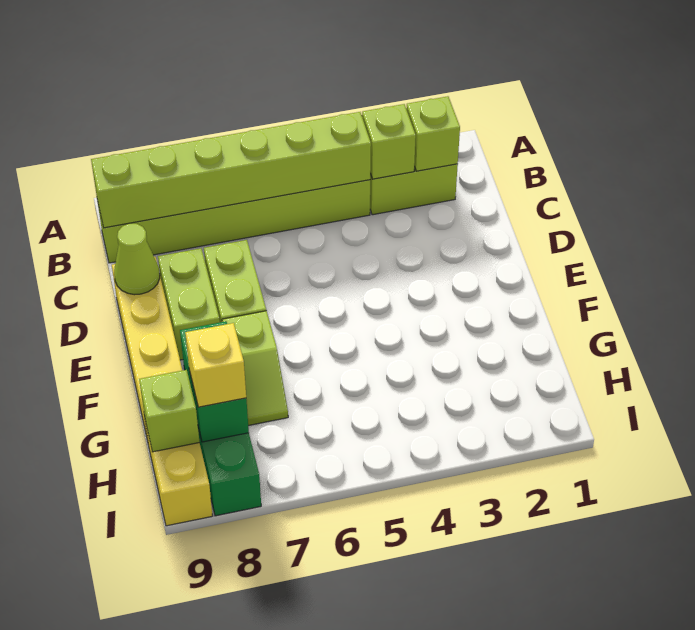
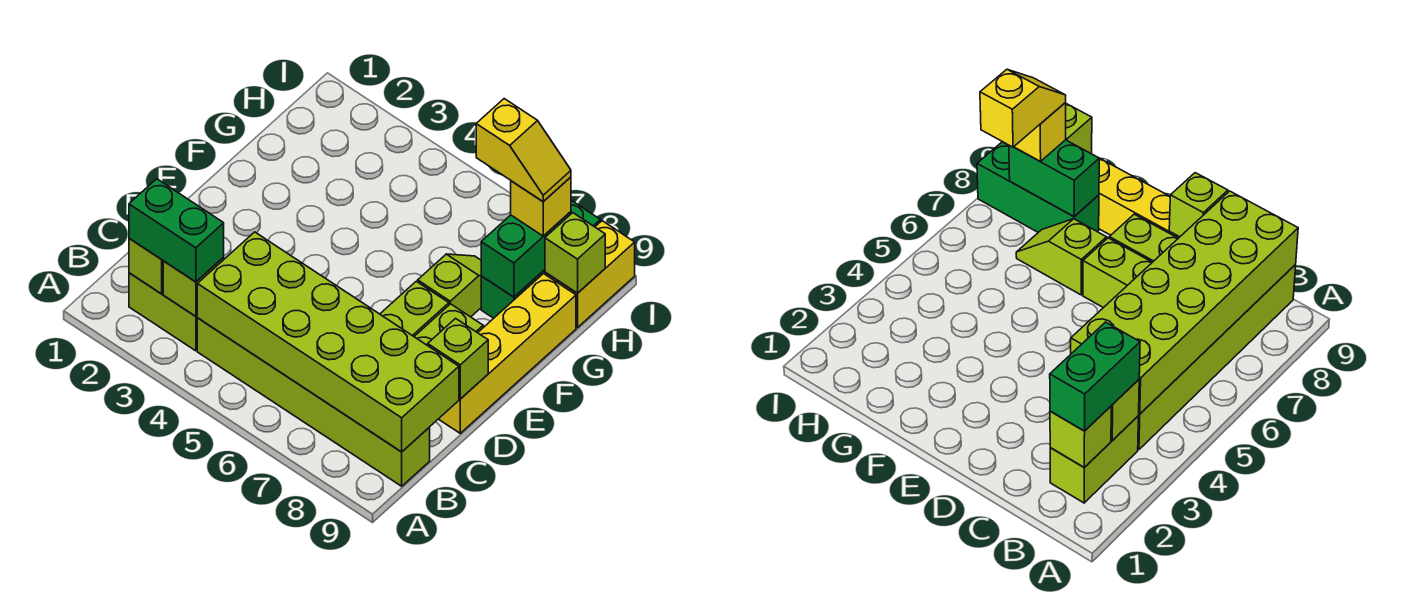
none -> green 1x2 brick [129,179,224,282]
lime 1x6 brick [91,112,371,228] -> lime 2x6 brick [197,232,459,452]
lime 1x1 cone [114,224,160,295] -> lime 1x1 brick [428,319,488,399]
none -> yellow 1x2 slope [476,99,571,202]

